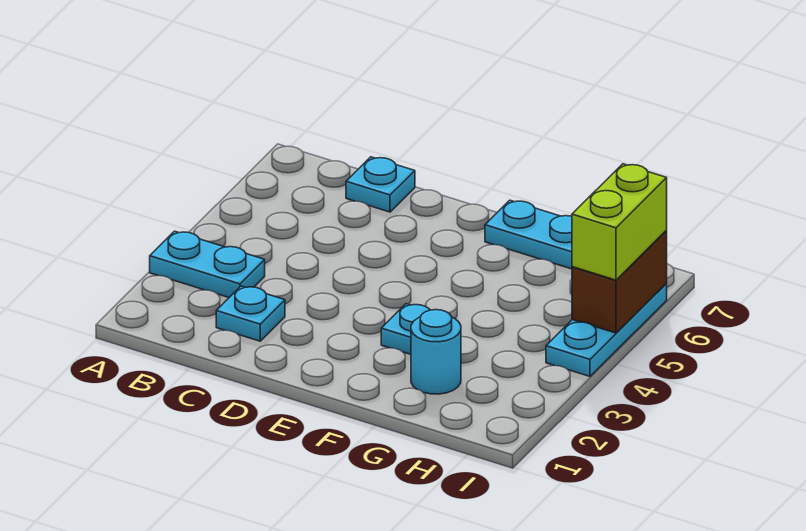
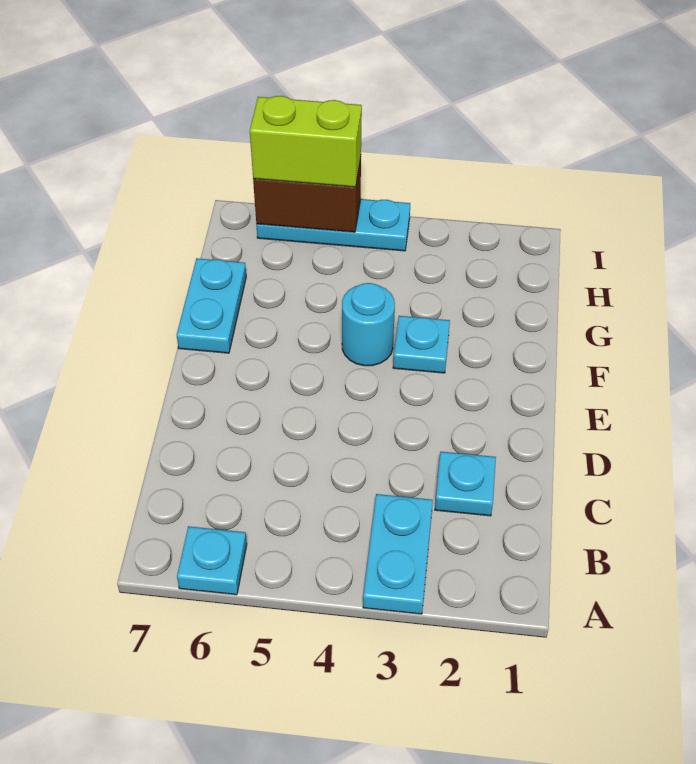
cyan 1x1 plate [346,157,415,212] -> cyan 1x1 plate moved to [177,526,247,595]
cyan 1x1 round brick [411,310,461,394] -> cyan 1x1 round brick moved to [342,283,395,366]

